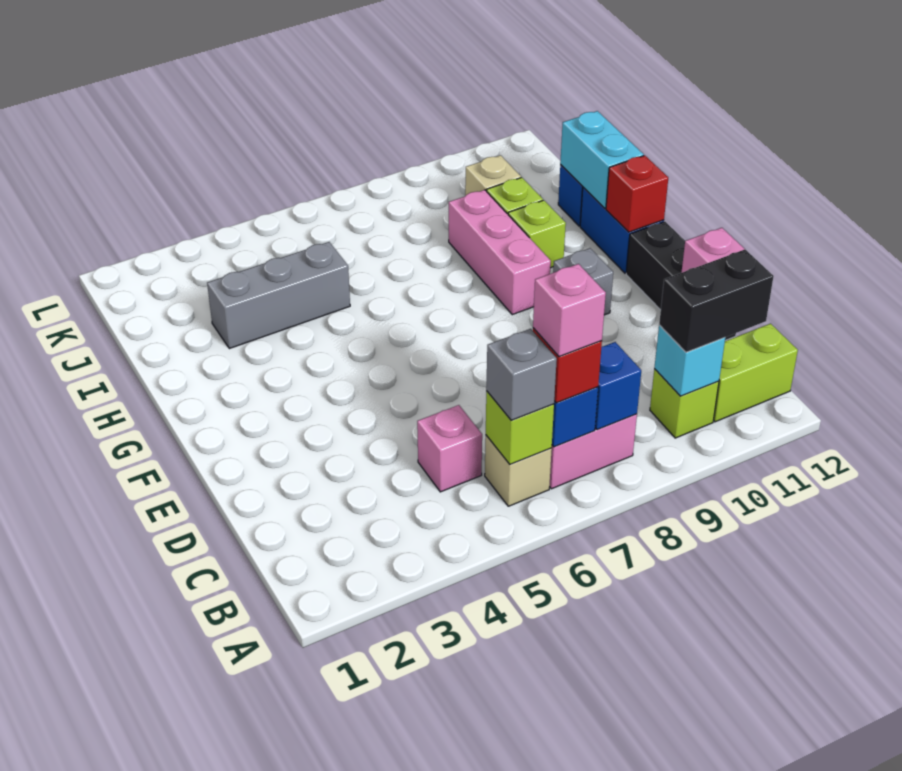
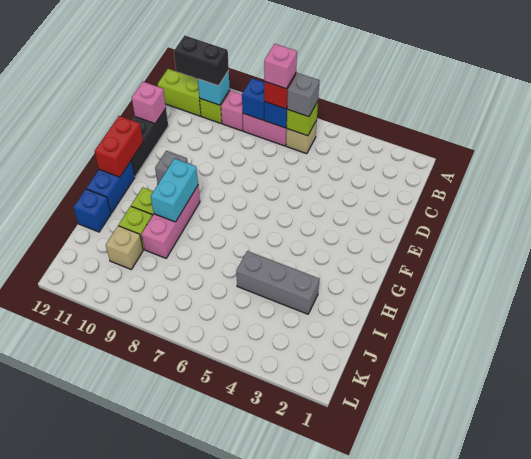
pink 1x1 brick [417,405,482,492] -> pink 1x1 brick moved to [221,90,243,131]
red 1x1 brick [606,155,668,232] -> red 1x2 brick [95,116,143,177]
cyan 1x2 brick [560,111,644,208] -> cyan 1x2 brick moved to [151,159,198,222]

